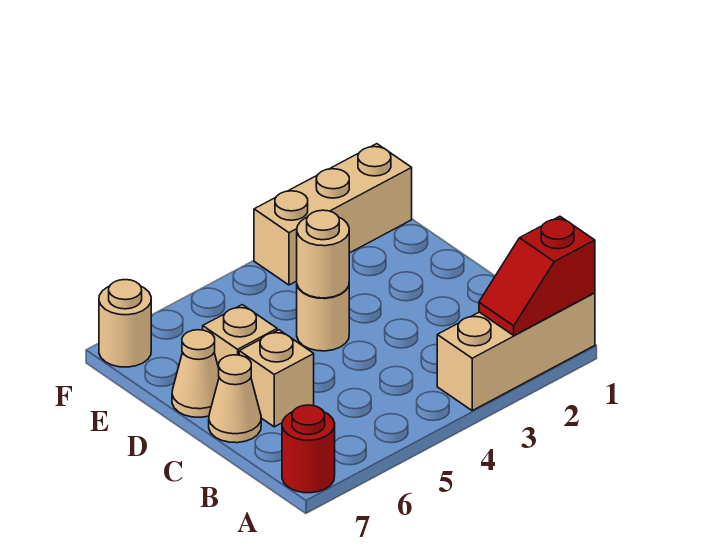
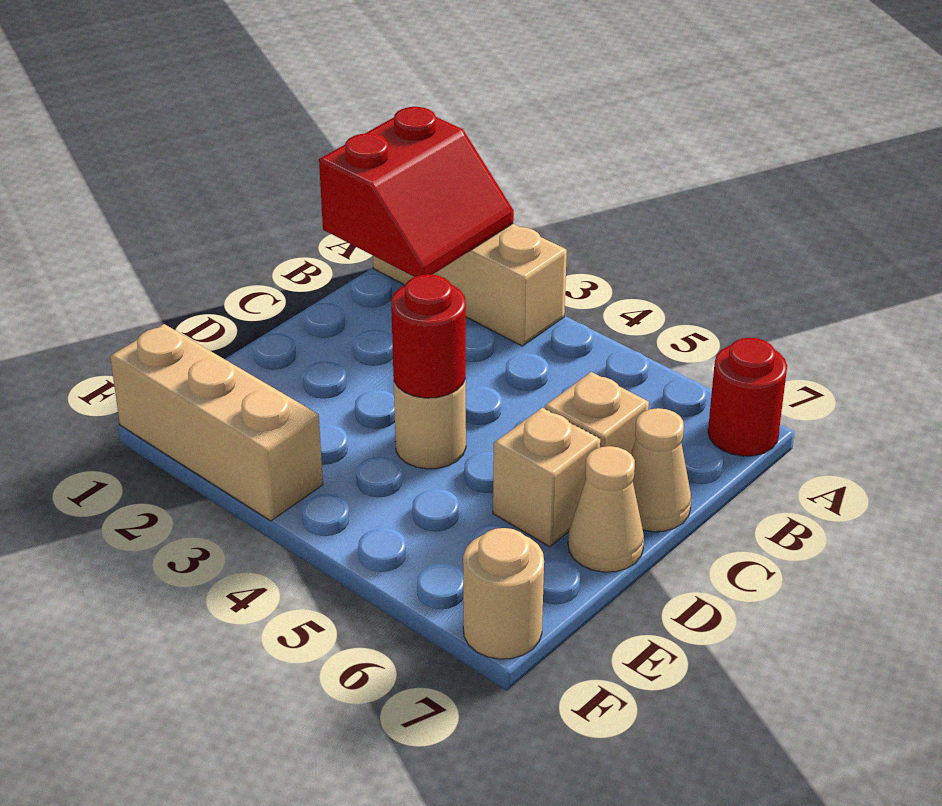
red 1x2 slope [479,216,595,335] -> red 2x2 slope [319,107,514,277]
tan 1x1 round brick [297,210,349,298] -> red 1x1 round brick [391,274,466,398]

